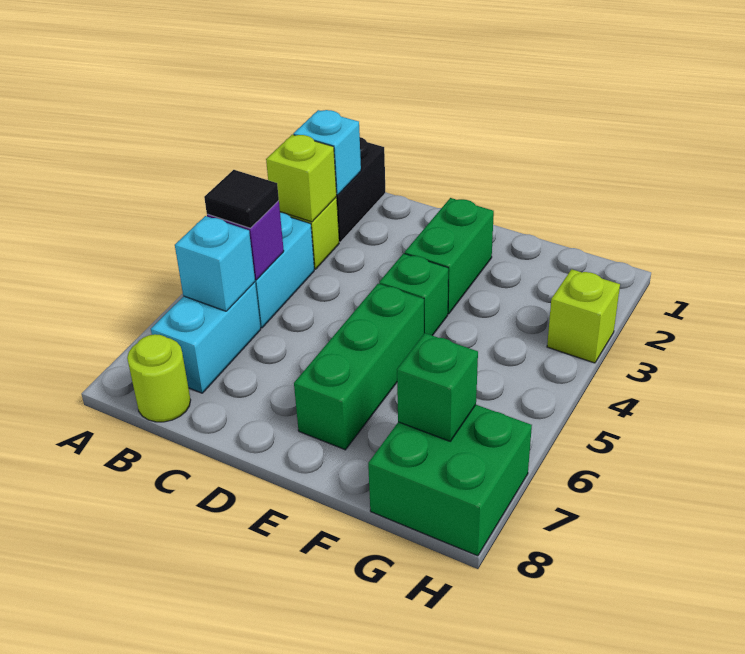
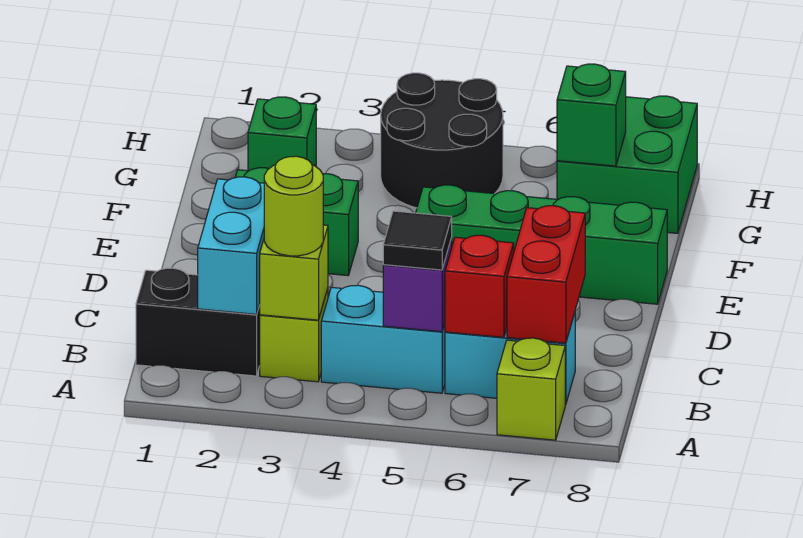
cyan 1x1 brick [293,110,361,195] -> cyan 1x2 brick [198,177,264,314]
cyan 1x1 brick [175,216,255,311] -> red 1x1 brick [445,235,514,337]
none -> red 1x2 brick [507,206,585,343]
lime 1x1 round brick [127,334,191,422] -> lime 1x1 round brick moved to [264,156,323,256]
green 1x1 brick [379,253,448,336] -> green 1x1 brick moved to [248,97,316,171]
green 1x3 brick [294,284,424,450] -> green 1x4 brick [416,185,667,304]
none -> black 2x2 round brick [381,73,503,208]
lime 1x1 brick [547,269,620,363] -> lime 1x1 brick moved to [497,338,565,440]

